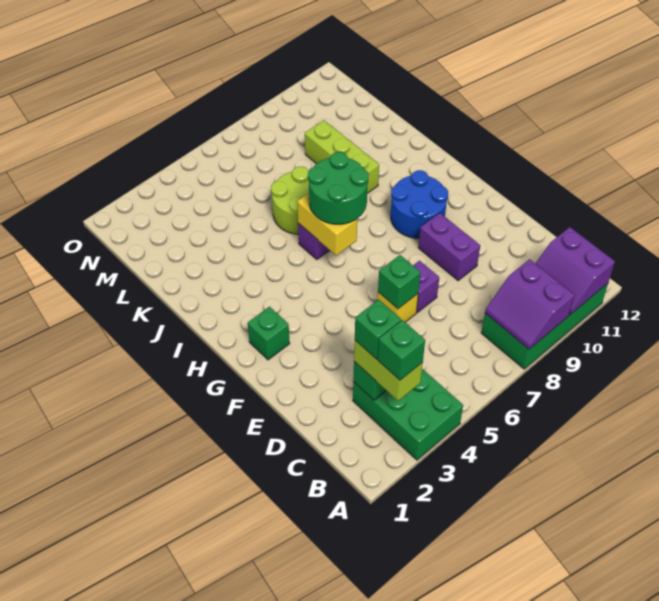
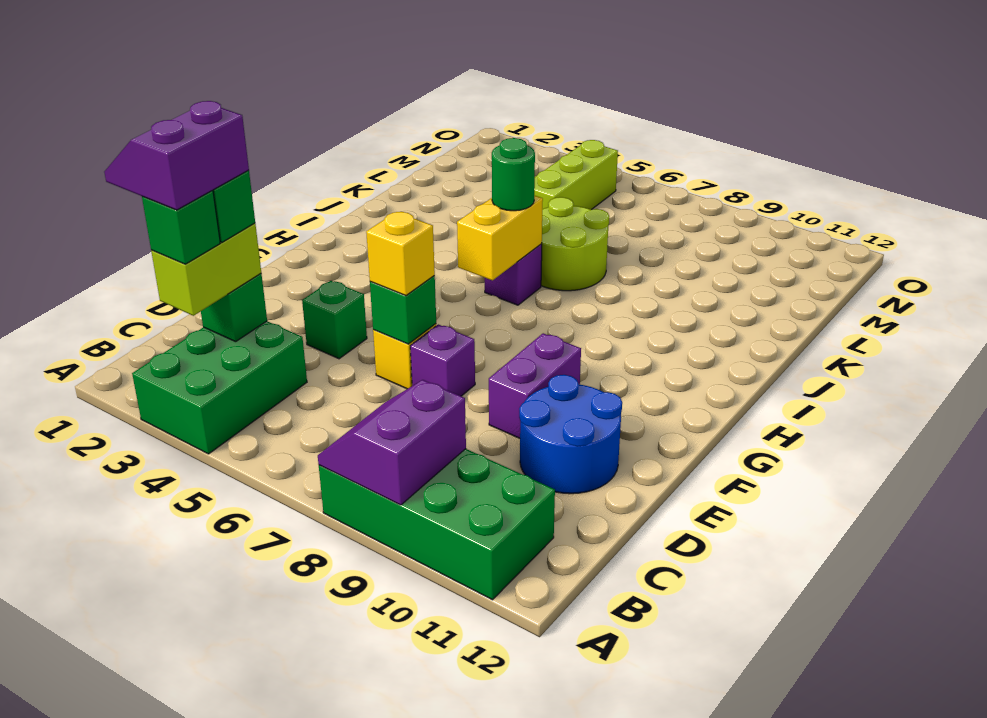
purple 2x2 slope [535,227,615,315] -> purple 2x2 slope moved to [104,101,249,210]
none -> yellow 1x1 brick [366,212,435,296]
green 1x1 brick [248,307,290,360] -> green 1x1 brick moved to [302,281,367,359]
blue 2x2 round brick [391,170,448,238] -> blue 2x2 round brick moved to [519,375,622,494]
green 2x2 round brick [308,152,369,224] -> green 1x1 round brick [492,138,535,211]
lime 1x3 brick [305,120,379,193] -> lime 1x3 brick moved to [534,140,618,210]

